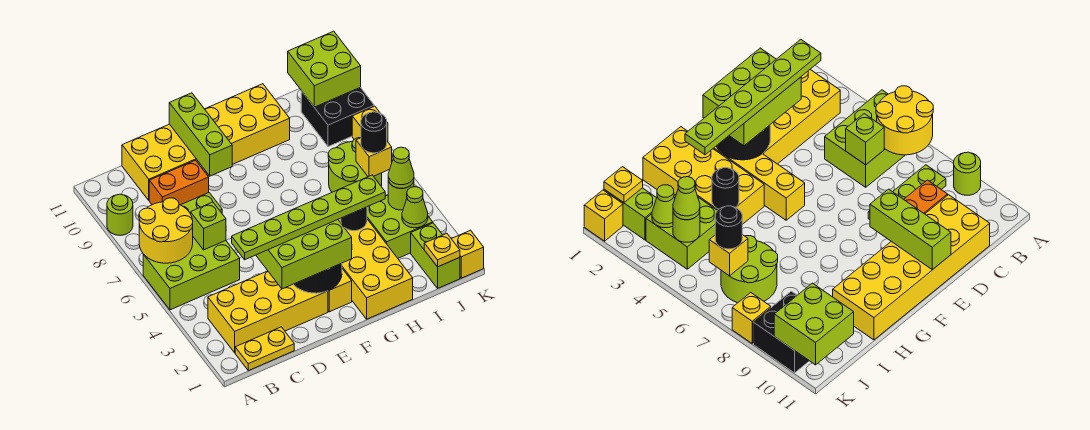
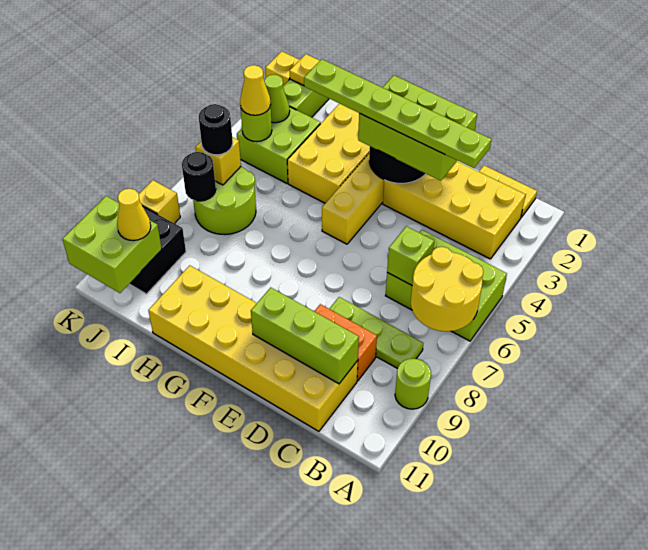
lime 1x3 brick [169,93,232,176] -> lime 1x3 brick turned to [251,288,359,384]
black 1x1 round brick [341,207,367,231] -> black 1x1 round brick moved to [182,152,216,201]
lime 1x1 cone [388,147,414,188] -> yellow 1x1 cone [240,65,271,115]
none -> yellow 1x1 cone [117,189,151,241]

